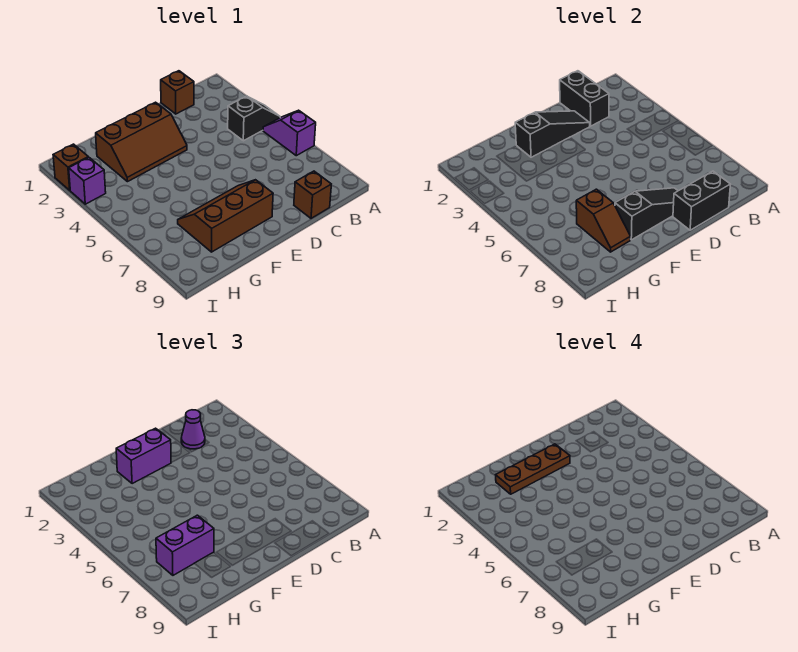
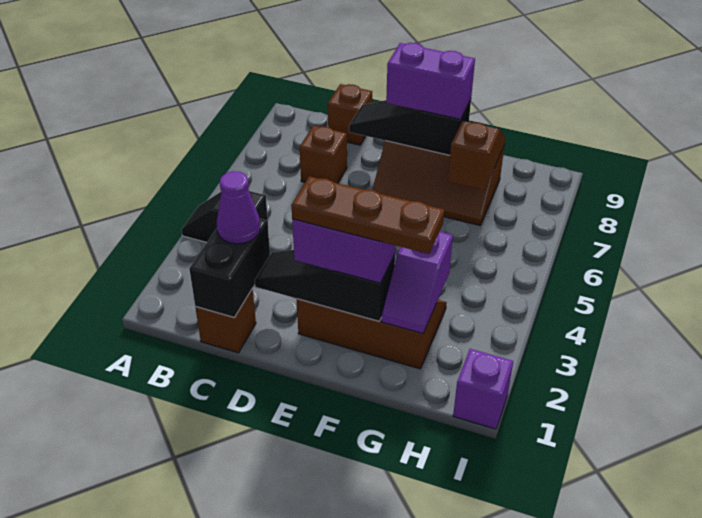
purple 1x2 slope [263,110,316,156] -> purple 1x2 slope moved to [382,232,453,334]
black 1x2 brick [673,171,730,230] -> none
purple 1x2 brick [156,515,214,575] -> purple 1x2 brick moved to [386,43,475,119]
brown 1x1 brick [53,144,88,190] -> brown 1x1 brick moved to [300,126,347,183]
purple 1x1 brick [69,157,106,204] -> purple 1x1 brick moved to [453,349,513,429]

